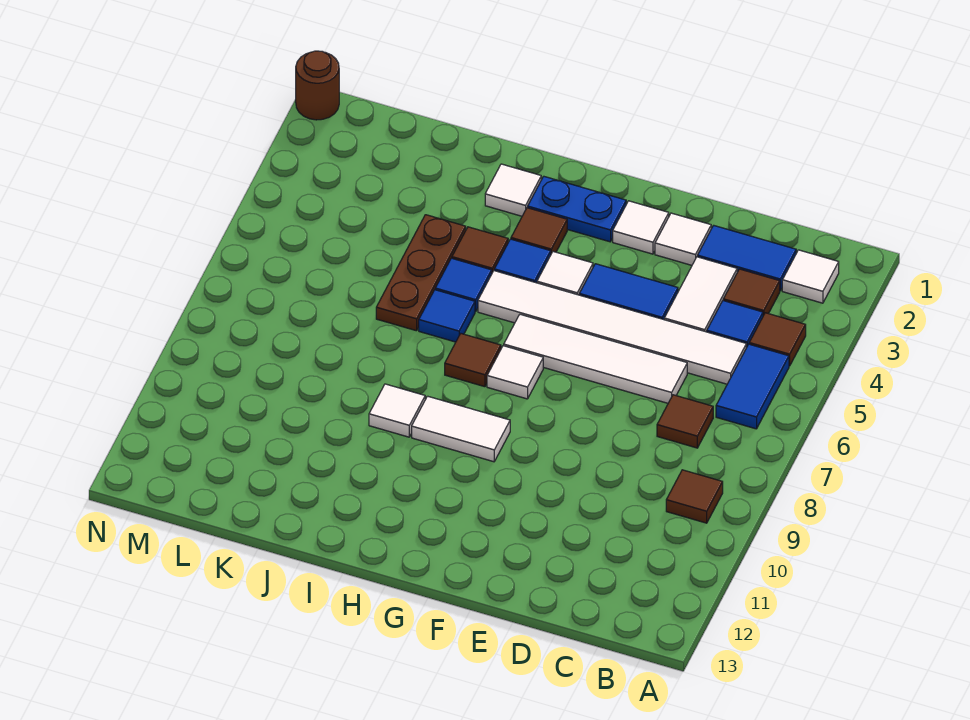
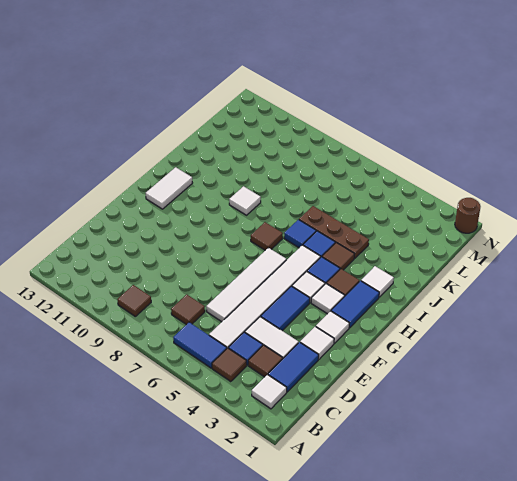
blue 1x2 plate [528,176,626,242] -> blue 1x2 tile [331,281,379,328]
white 1x1 tile [487,346,543,399] -> white 1x1 tile moved to [311,284,345,314]
white 1x2 tile [412,396,510,462] -> white 1x2 tile moved to [146,167,192,209]

